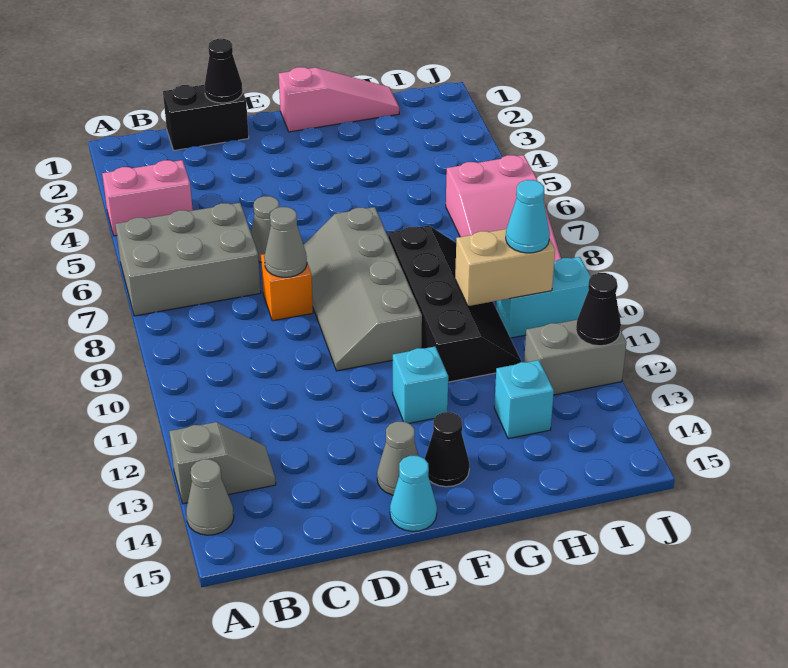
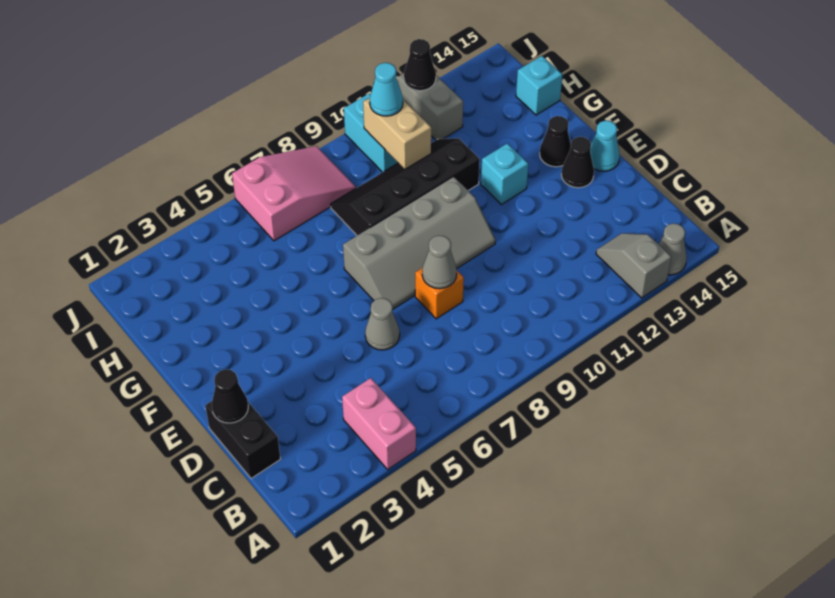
grey 2x3 brick [115,203,261,316] -> none
grey 1x1 cone [377,422,419,495] -> black 1x1 cone [561,137,594,188]
pink 1x3 slope [279,67,399,132] -> none
cyan 1x1 brick [494,360,554,439] -> cyan 1x1 brick moved to [516,56,562,115]

